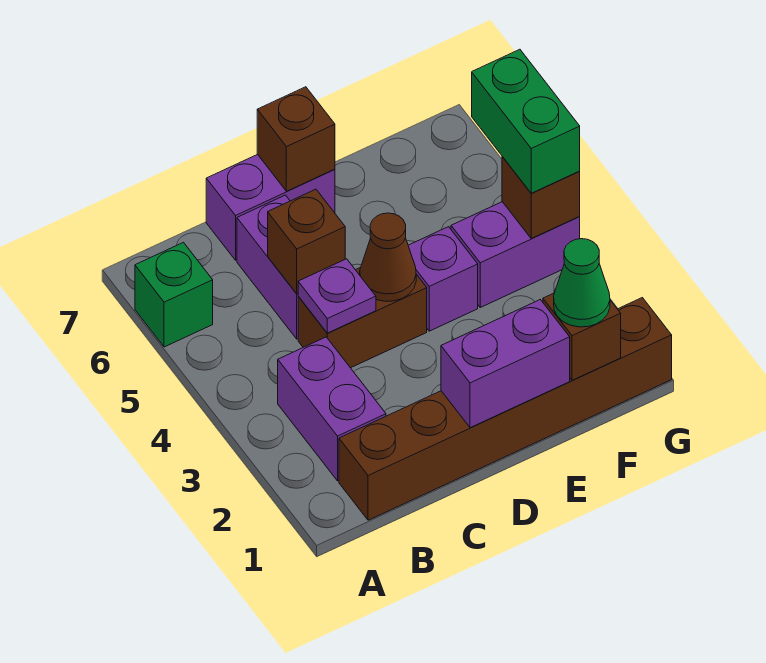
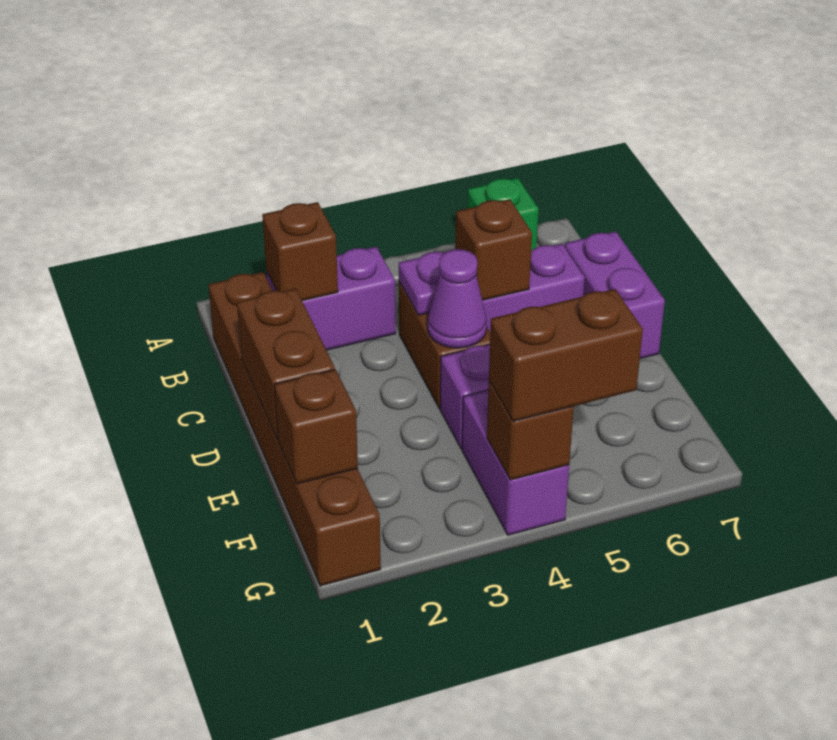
purple 1x2 brick [441,300,570,428] -> brown 1x2 brick [237,288,335,440]
brown 1x1 cone [360,213,416,301] -> purple 1x1 cone [428,249,487,348]
brown 1x1 brick [257,87,335,191] -> brown 1x1 brick moved to [262,202,338,301]
green 1x1 cone [554,239,610,327] -> none
green 1x2 brick [472,49,580,193] -> brown 1x2 brick [489,289,643,421]

